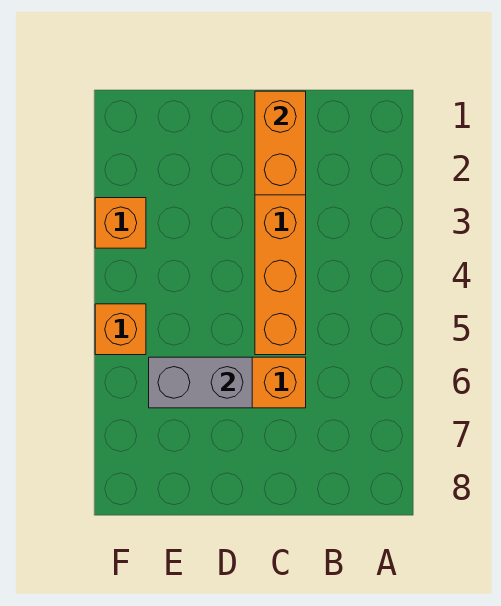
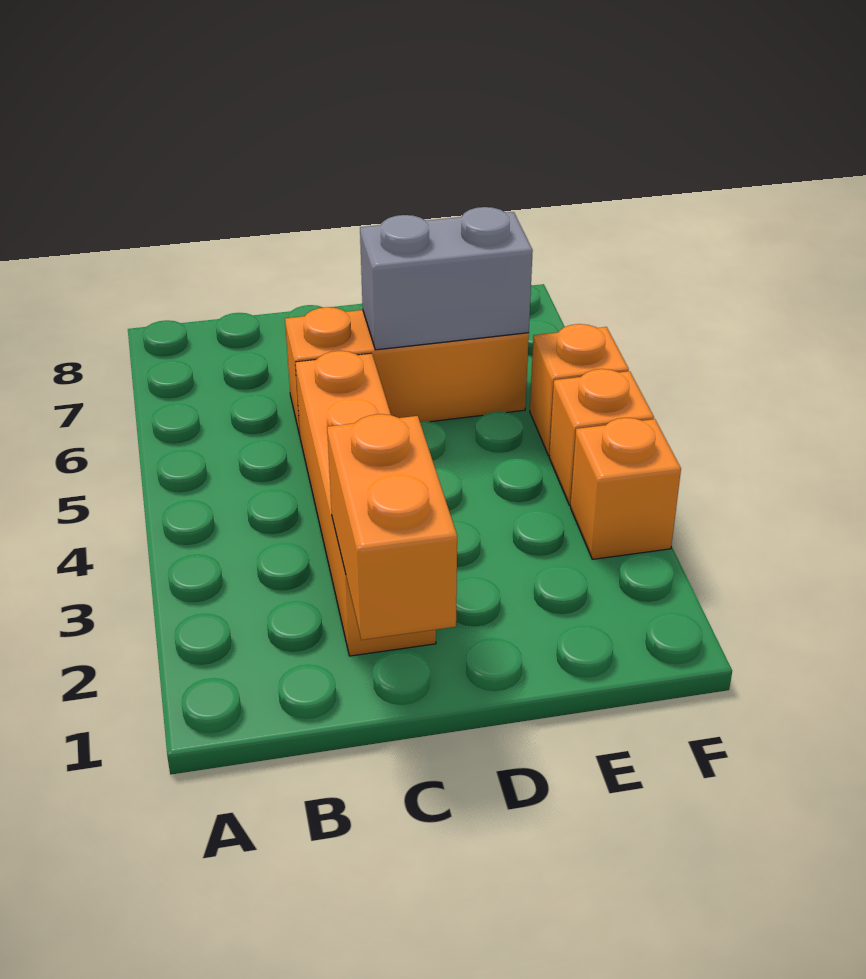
none -> orange 1x1 brick [549,369,654,505]

